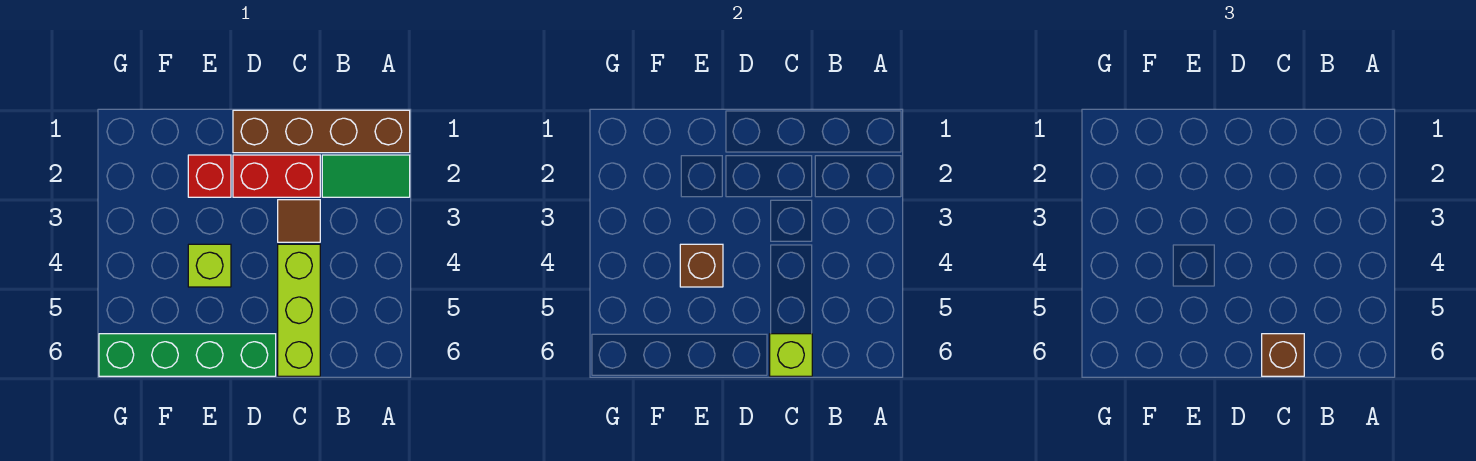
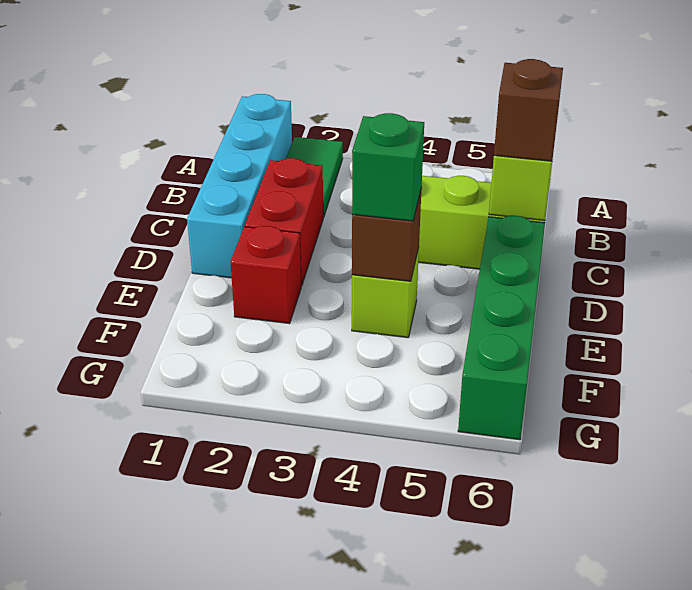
brown 1x4 brick [233,110,410,153] -> cyan 1x4 brick [187,94,292,278]
brown 1x1 tile [278,200,320,242] -> none
none -> green 1x1 brick [352,113,424,221]

